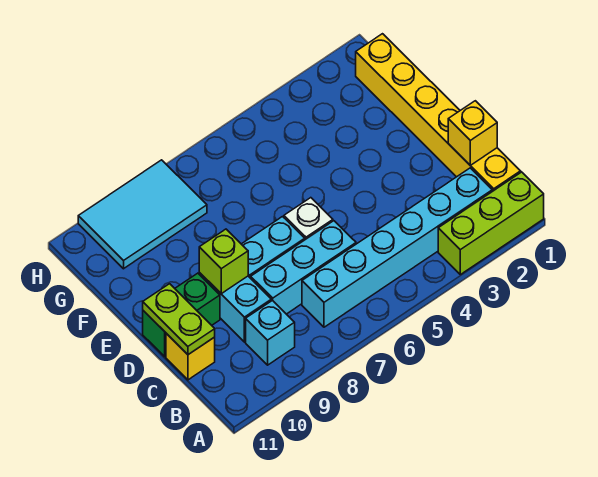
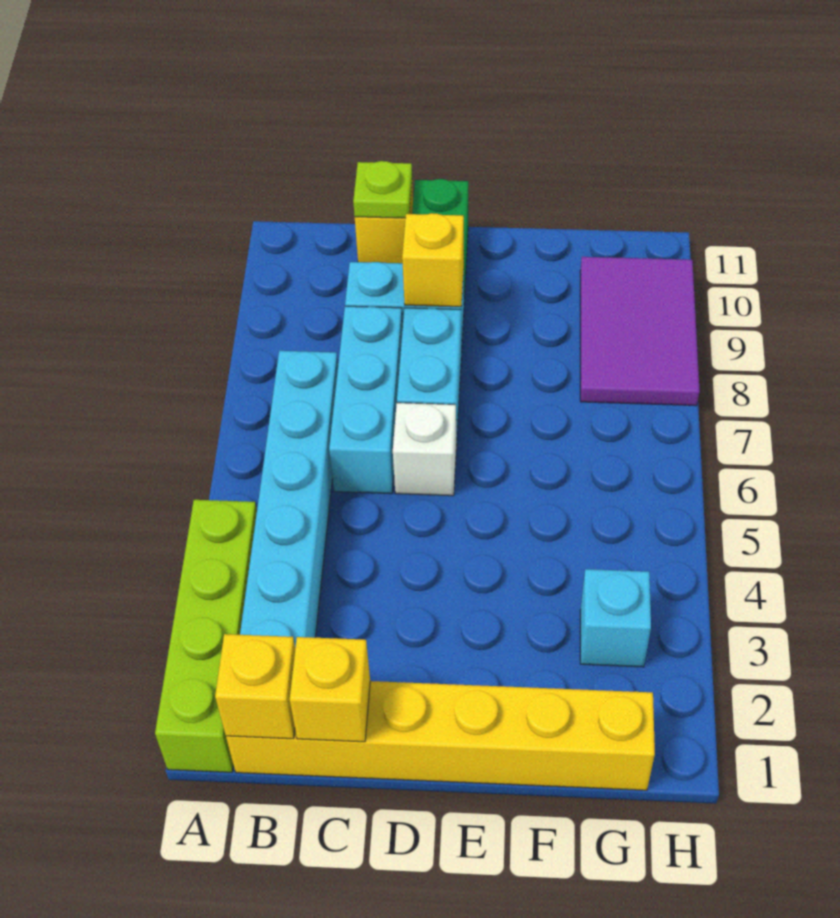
lime 1x3 brick [438,172,544,275] -> lime 1x4 brick [155,500,257,772]
none -> yellow 1x1 brick [215,634,295,739]
cyan 1x1 brick [246,300,295,365] -> cyan 1x1 brick moved to [580,569,651,667]
lime 1x2 plate [143,284,215,355] -> lime 1x1 plate [353,161,412,218]
lime 1x1 brick [199,229,248,294] -> yellow 1x1 brick [402,213,464,307]
cyan 2x3 tile [78,160,207,269] -> purple 2x3 tile [580,257,700,406]

